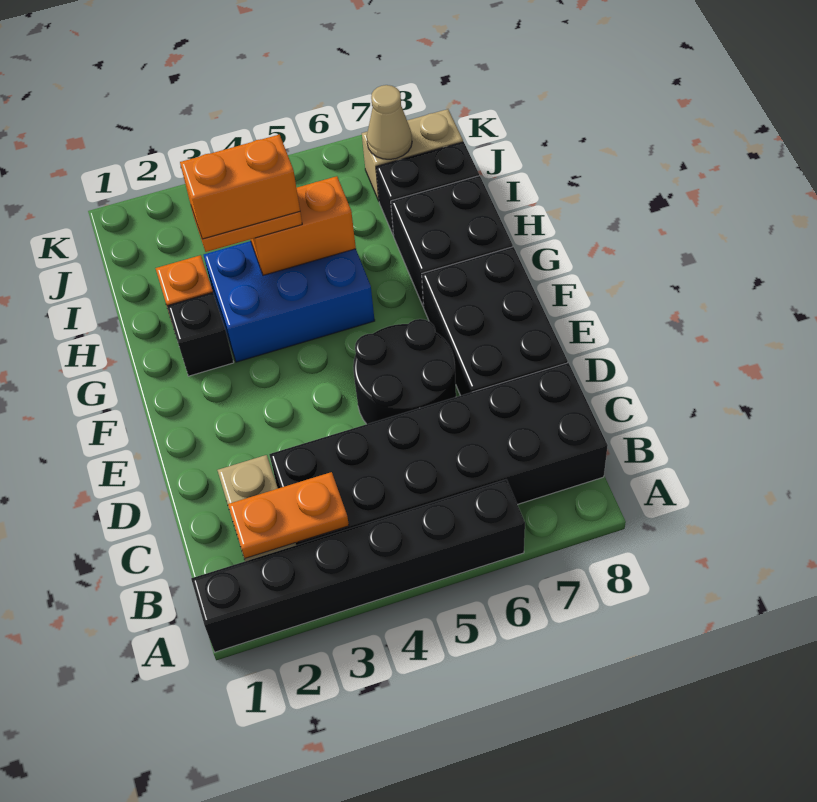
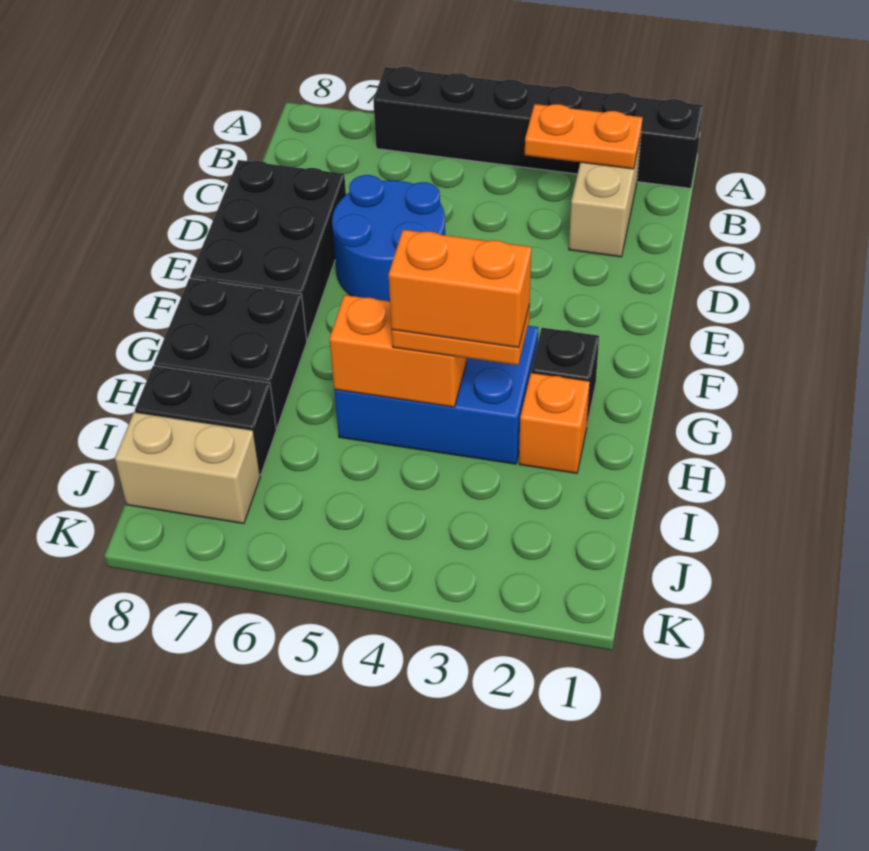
black 2x6 brick [269,363,608,545] -> none
black 2x2 round brick [353,319,456,424] -> blue 2x2 round brick [332,175,445,301]
tan 1x1 cone [367,85,412,159] -> none

